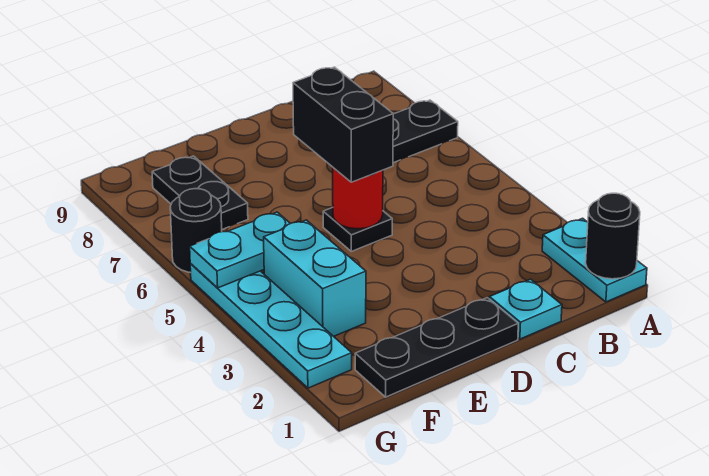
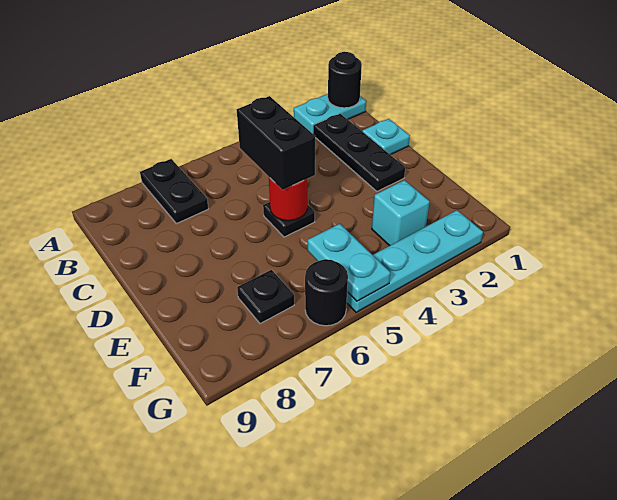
black 1x3 plate [355,298,518,397] -> black 1x3 plate moved to [313,114,405,191]
black 1x2 brick [293,67,393,182] -> black 1x2 brick turned to [237,96,315,190]
cyan 1x2 brick [264,220,366,336] -> cyan 1x1 brick [372,180,430,246]
black 1x2 plate [152,156,248,229] -> black 1x1 plate [237,270,294,324]

